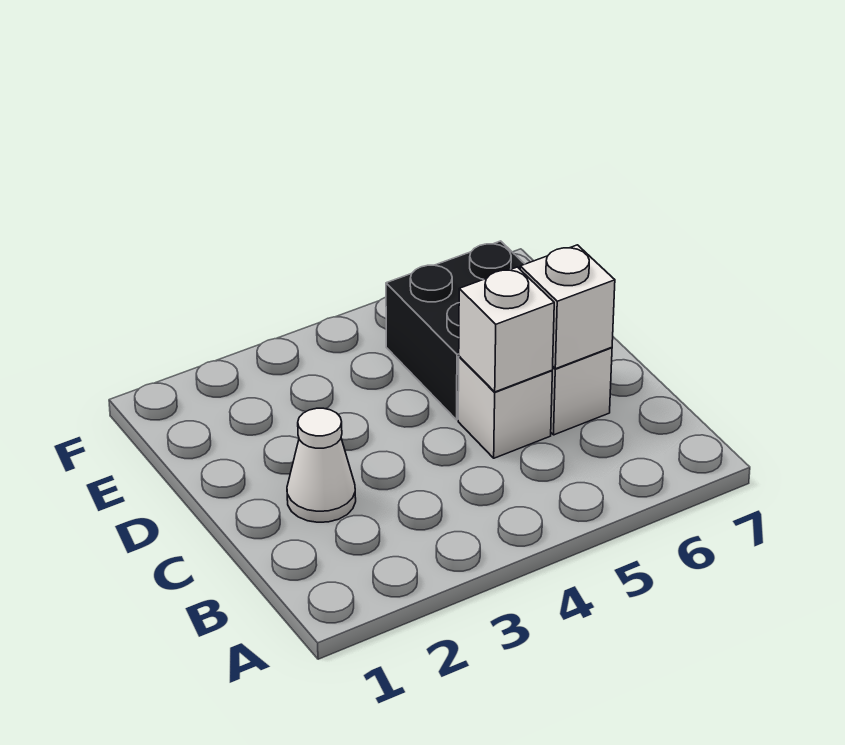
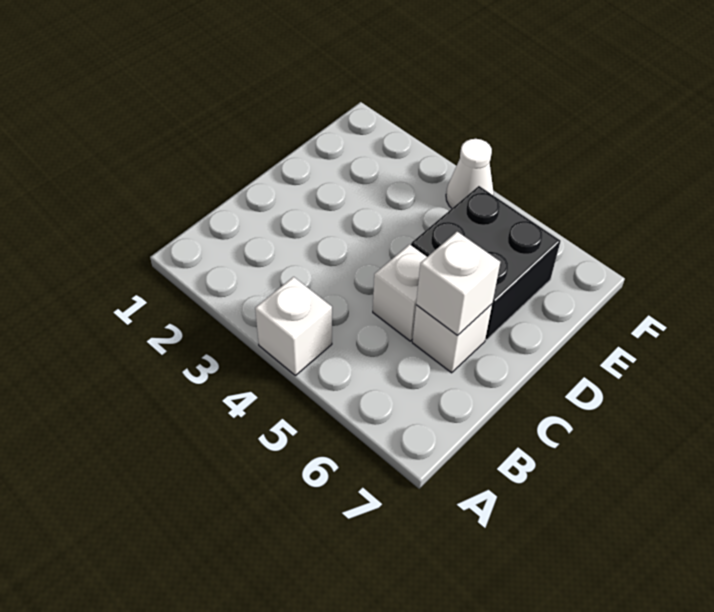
white 1x1 cone [287,408,356,522] -> white 1x1 cone moved to [446,139,494,208]
white 1x1 brick [459,267,554,392] -> white 1x1 brick moved to [255,277,332,376]

